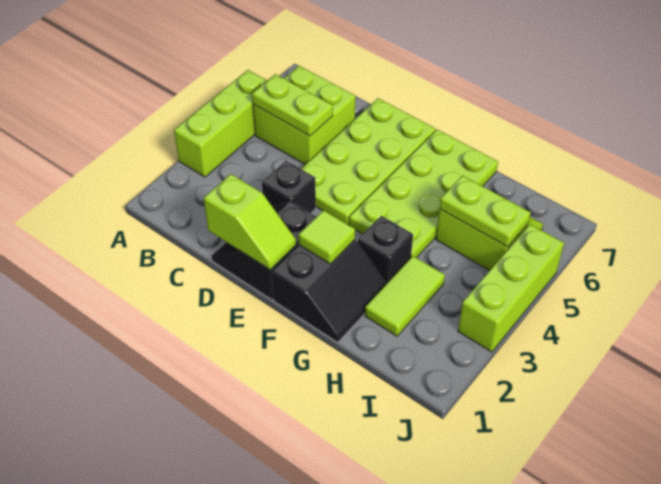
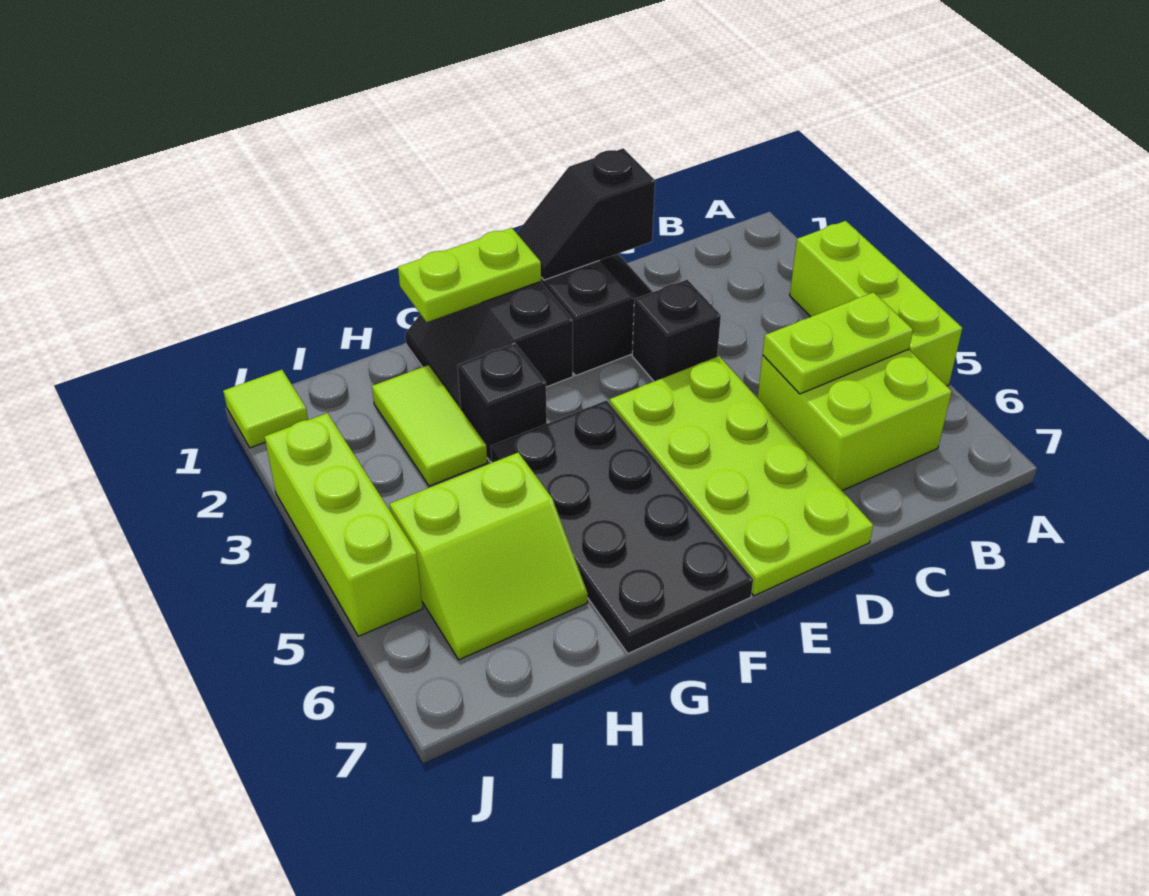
lime 1x2 slope [204,174,296,270] -> black 1x2 slope [517,148,655,280]
lime 1x1 tile [299,210,355,264] -> lime 1x1 tile moved to [223,370,308,448]
lime 2x4 plate [349,129,498,258] -> black 2x4 plate [491,400,753,653]
lime 1x2 plate [440,176,531,247] -> lime 1x2 plate moved to [398,228,541,322]

